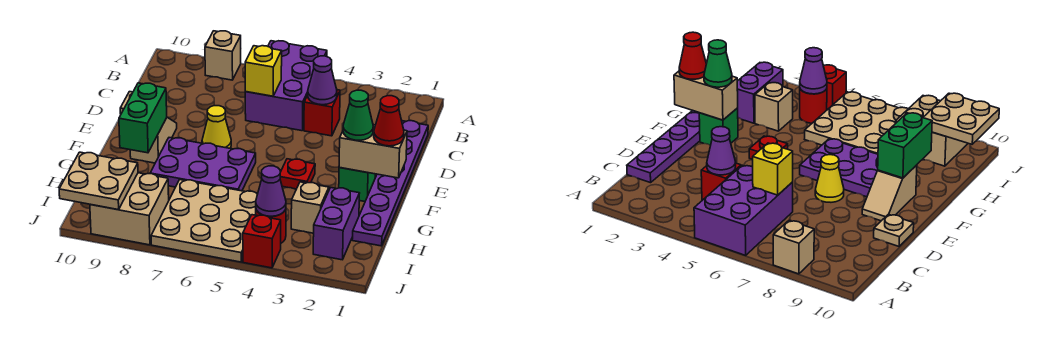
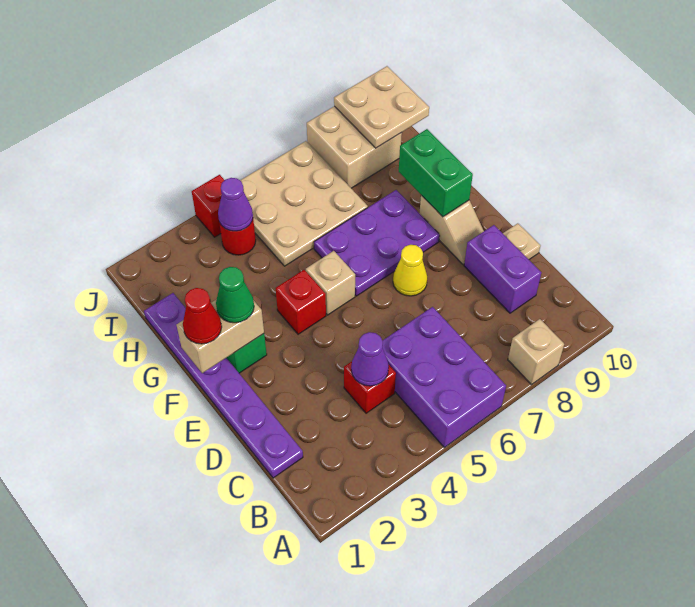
yellow 1x1 brick [245,46,282,96] -> none
red 1x1 plate [280,159,315,189] -> red 1x1 brick [276,270,326,334]
purple 1x2 brick [313,188,359,260] -> purple 1x2 brick moved to [464,225,541,313]
tan 1x1 brick [291,182,329,233] -> tan 1x1 brick moved to [306,251,355,315]

